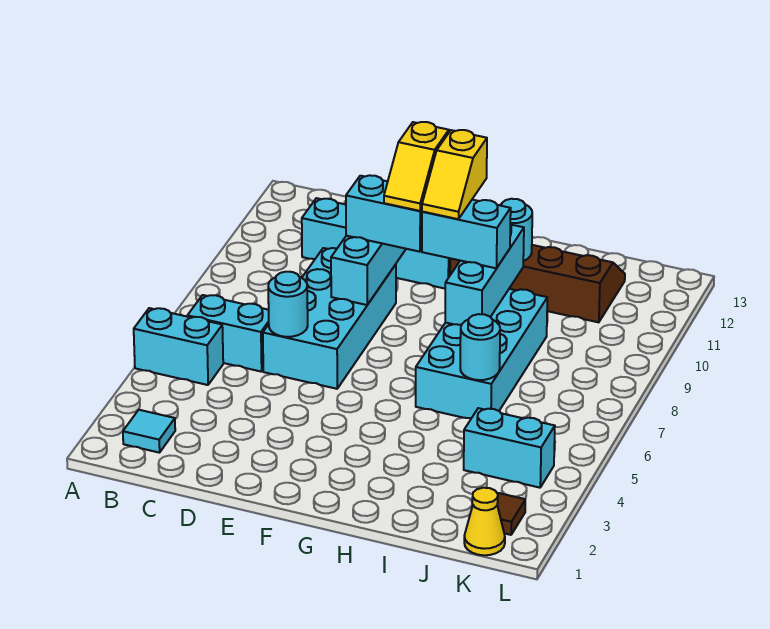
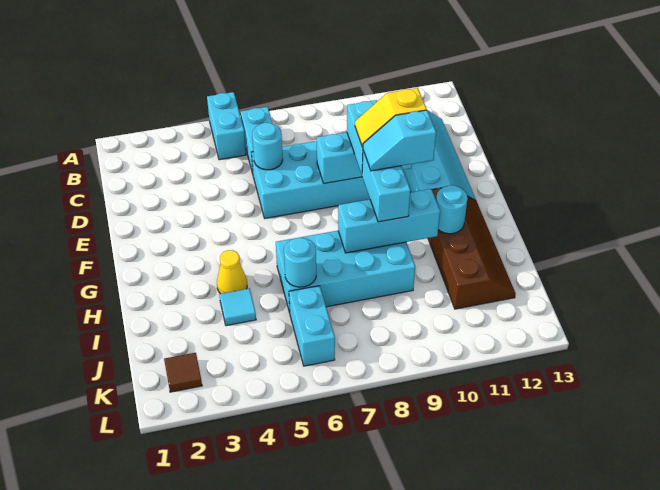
cyan 1x1 tile [123,410,175,453] -> cyan 1x1 tile moved to [219,288,256,326]
yellow 1x2 slope [422,130,487,219] -> cyan 1x2 slope [363,110,436,171]
cyan 1x2 brick [464,408,555,488] -> cyan 1x2 brick moved to [289,286,335,366]
yellow 1x1 cone [464,488,505,555] -> yellow 1x1 cone moved to [217,250,247,294]

